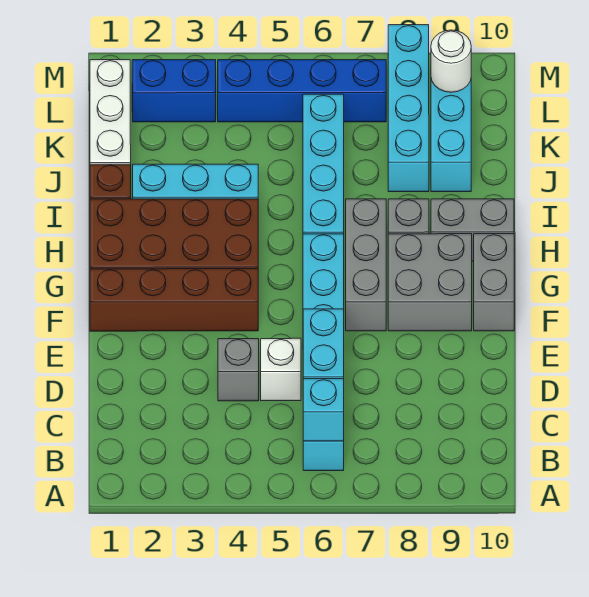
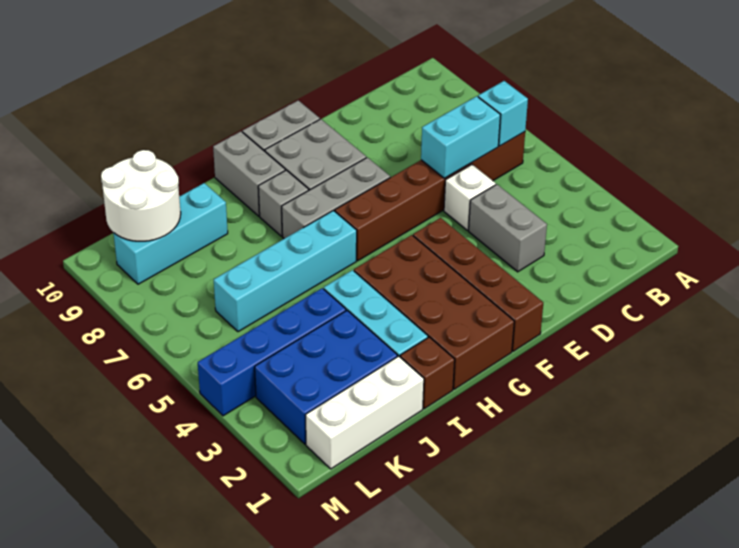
cyan 1x6 brick [303,234,344,471] -> brown 1x6 brick [335,132,525,261]
grey 1x1 brick [218,339,259,401] -> grey 1x2 brick [469,184,547,272]
cyan 1x4 brick [388,25,429,192] -> none
blue 1x2 brick [132,60,216,122] -> blue 2x3 brick [255,310,398,444]
blue 1x4 brick [218,60,386,122] -> blue 1x4 brick turned to [198,288,346,416]
white 1x1 round brick [431,30,471,92] -> white 2x2 round brick [101,150,181,241]

